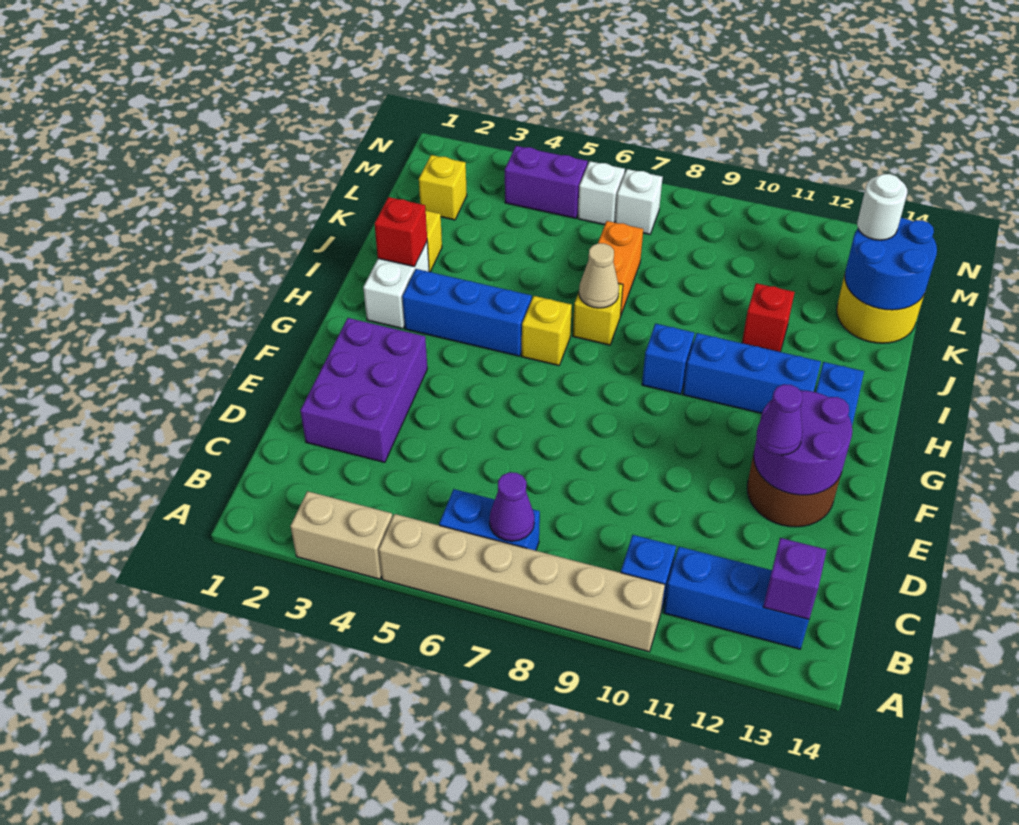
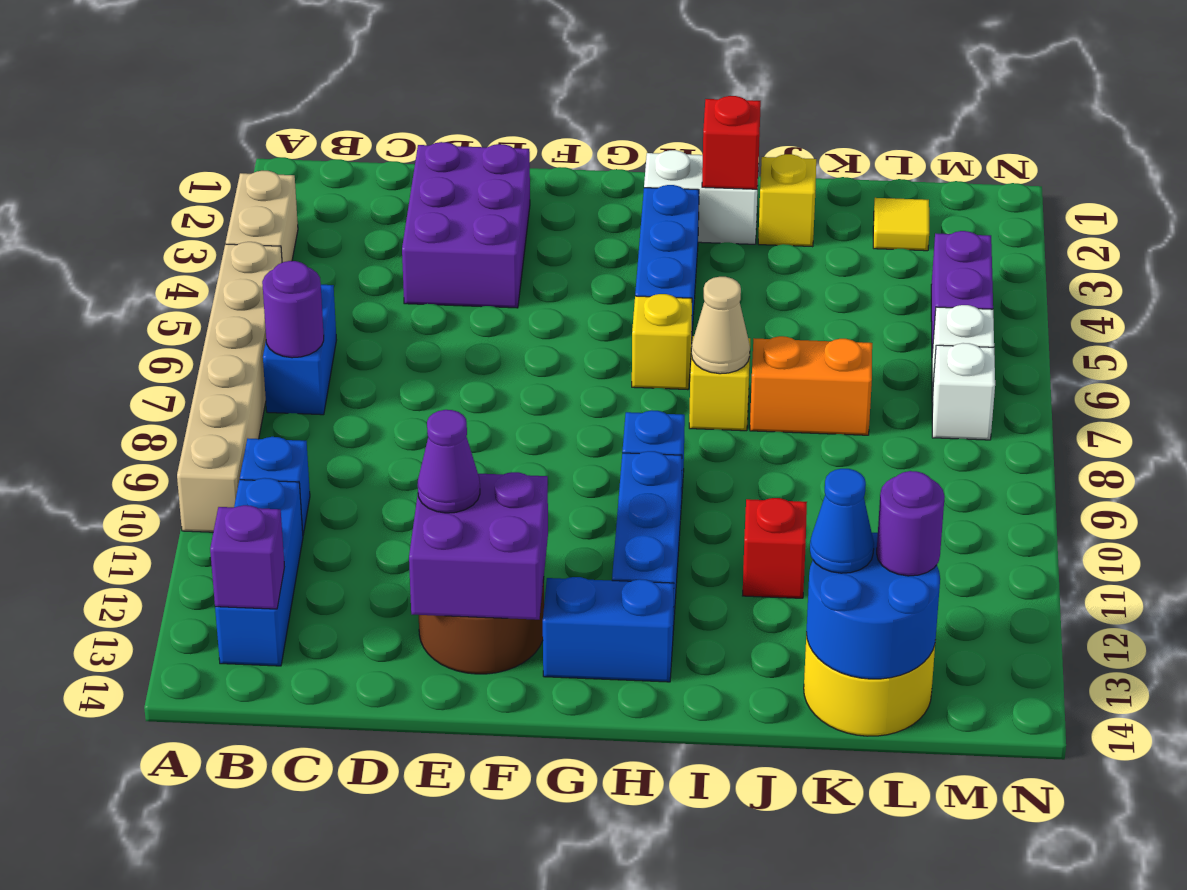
purple 1x1 cone [490,472,534,541] -> purple 1x1 round brick [262,261,324,358]
purple 2x3 brick [300,318,427,462] -> purple 2x3 brick turned to [402,142,530,308]
purple 2x2 round brick [754,390,852,495] -> purple 2x2 brick [409,472,548,620]
none -> blue 1x1 cone [810,469,874,573]
yellow 1x1 brick [419,155,467,220] -> yellow 1x1 tile [873,198,929,251]
white 1x1 round brick [857,174,907,240] -> purple 1x1 round brick [877,471,945,576]

